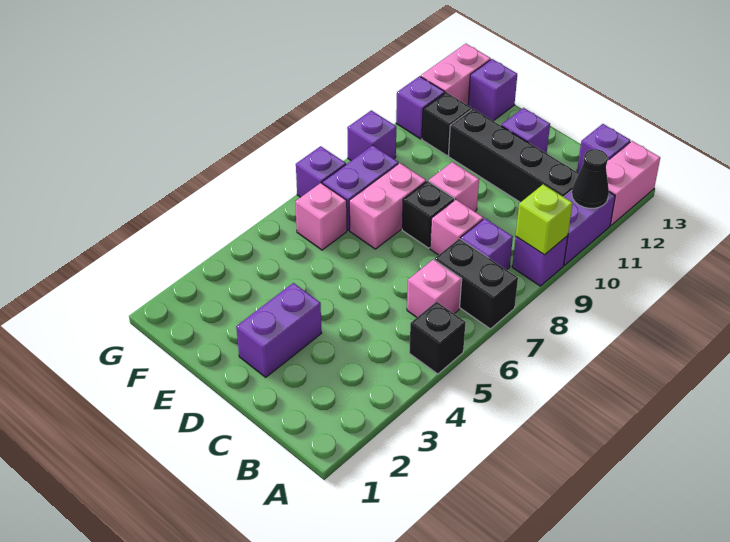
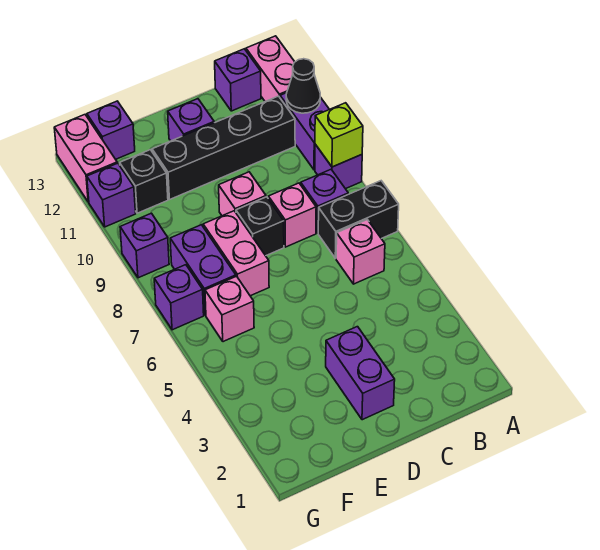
black 1x1 brick [409,302,466,374] -> none

